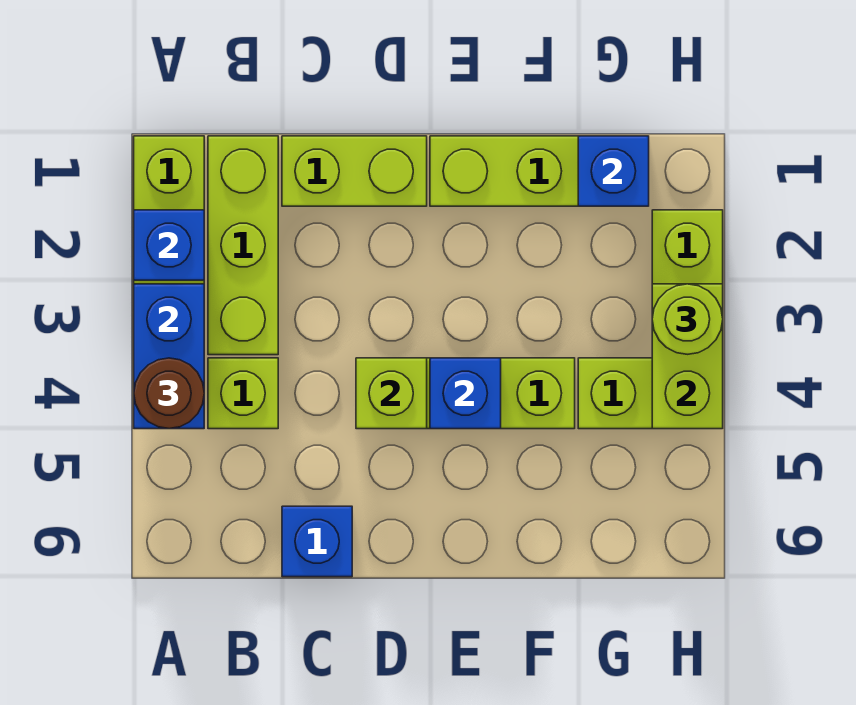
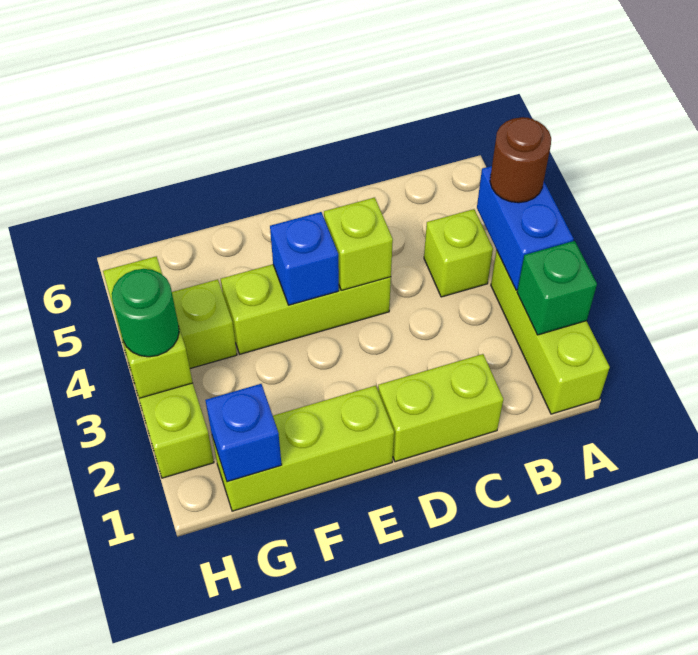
blue 1x1 brick [134,210,204,280] -> green 1x1 brick [517,241,597,335]
lime 1x3 brick [208,136,278,355] -> none
blue 1x1 brick [282,506,352,577] -> none
lime 1x1 round brick [652,284,723,354] -> green 1x1 round brick [112,269,179,357]

